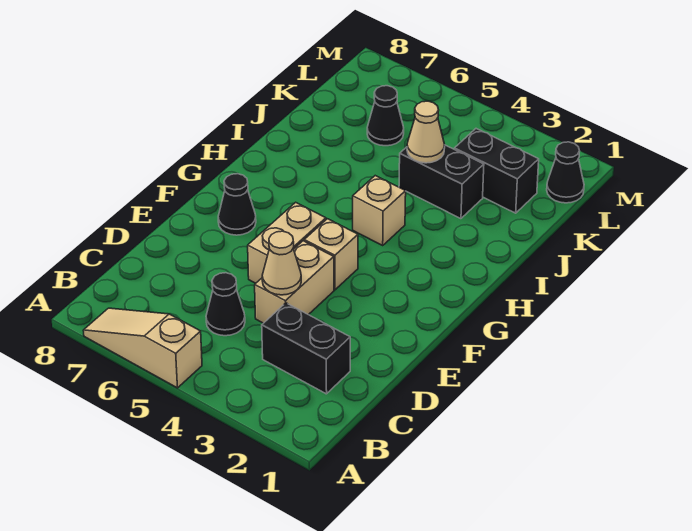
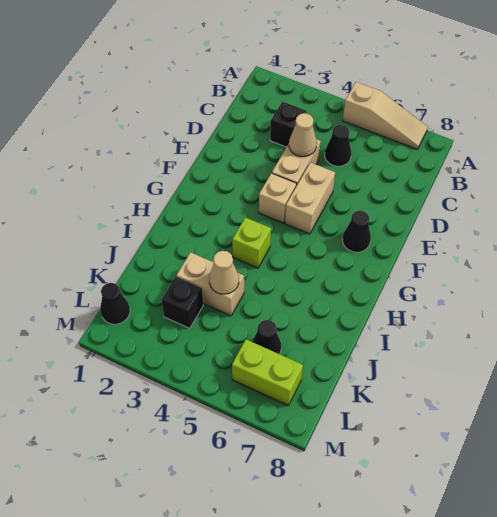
black 1x2 brick [262,303,350,394] -> black 1x1 brick [270,102,306,147]
tan 1x1 brick [353,176,406,245] -> lime 1x1 brick [232,217,271,268]
black 1x2 brick [399,145,484,219] -> tan 1x2 brick [176,252,244,316]
black 1x2 brick [454,129,539,213] -> black 1x1 brick [161,277,203,328]
none -> lime 1x2 brick [232,339,303,406]

